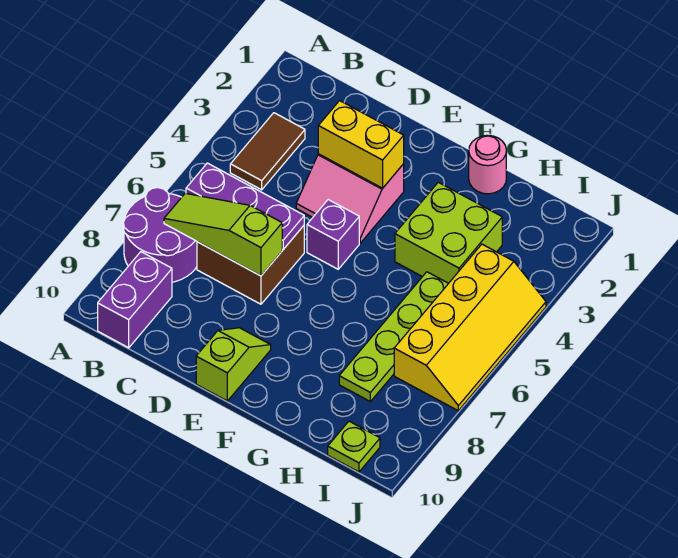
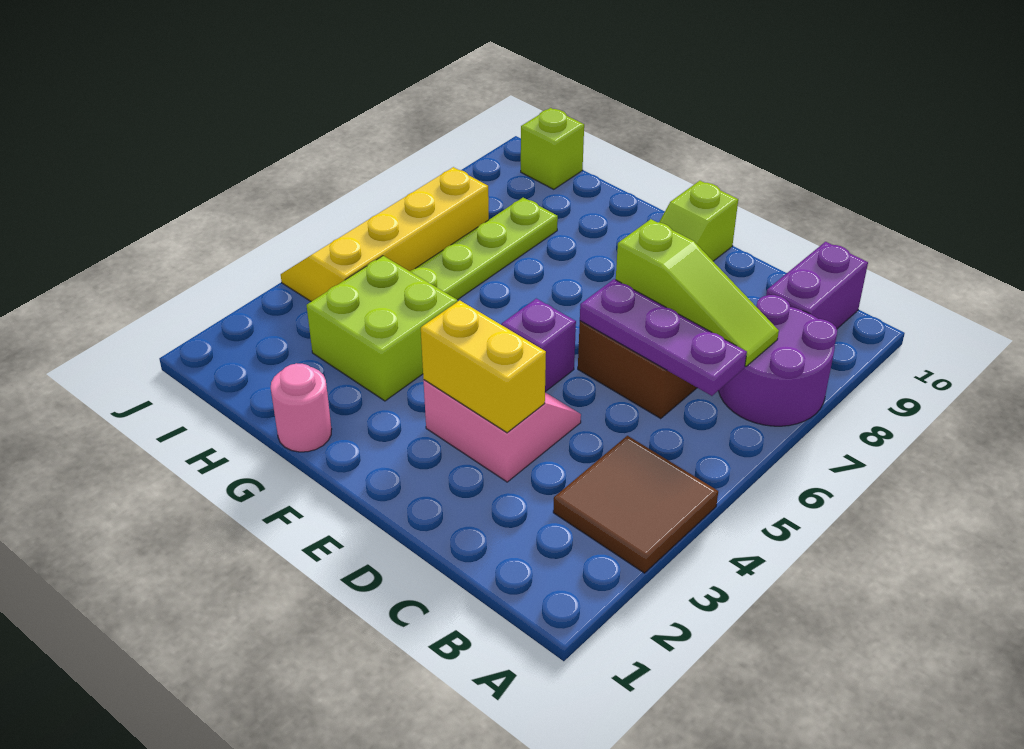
brown 1x2 tile [230,113,305,190] -> brown 2x2 tile [553,436,718,573]
lime 1x1 plate [328,421,380,472] -> lime 1x1 brick [521,108,584,189]

